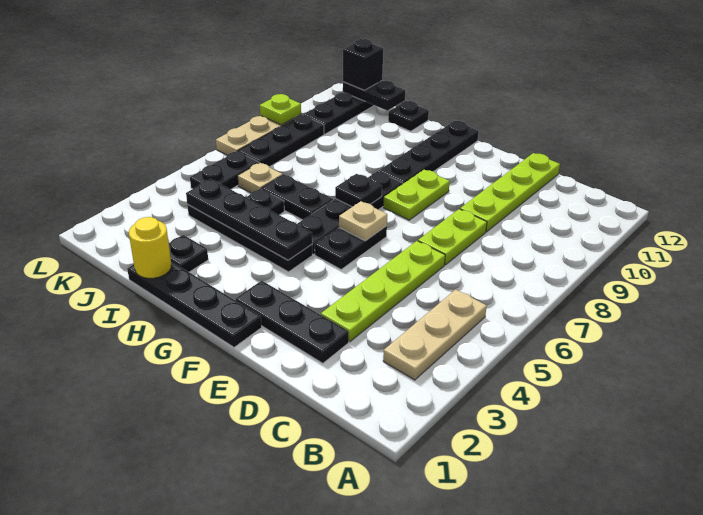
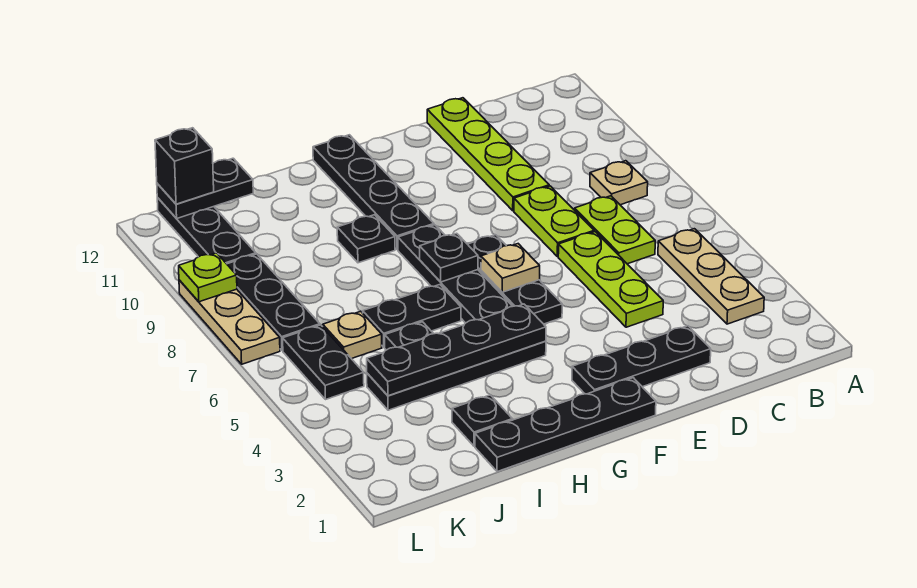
none -> tan 1x1 plate [590,161,648,205]
lime 1x4 plate [321,241,445,342] -> lime 1x3 plate [558,232,663,327]
black 1x2 plate [315,226,387,269] -> black 1x3 plate [468,235,562,324]
lime 1x2 plate [383,170,450,220] -> lime 1x2 plate moved to [574,196,655,264]
yellow 1x1 round brick [129,217,171,278] -> none
black 1x1 plate [388,101,429,131] -> black 1x1 plate moved to [337,215,395,263]

